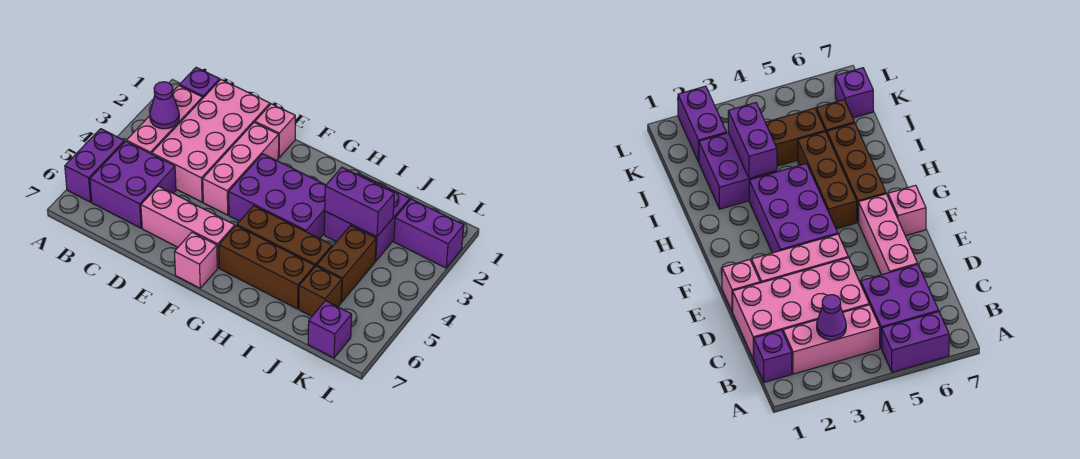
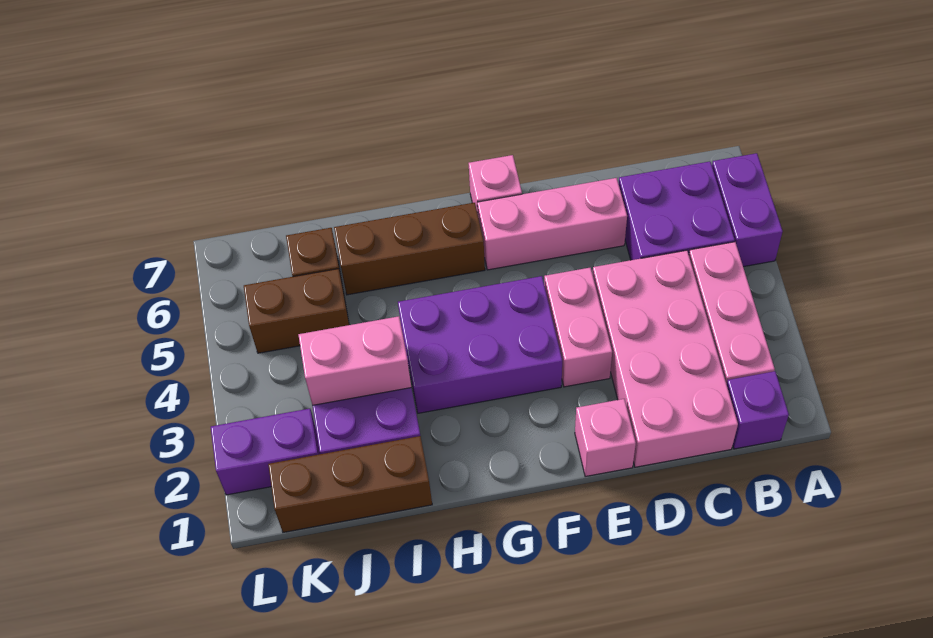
purple 1x1 cone [150,82,179,129] -> none
pink 1x3 brick [203,122,279,215] -> pink 1x2 brick [544,268,612,387]
brown 1x3 brick [237,206,332,266] -> brown 1x3 brick moved to [268,436,432,532]
purple 1x2 brick [325,167,394,237] -> pink 1x2 brick [298,316,411,405]
brown 1x2 brick [317,226,376,302] -> brown 1x2 brick turned to [244,269,349,353]
purple 1x1 brick [308,301,352,358] -> none

